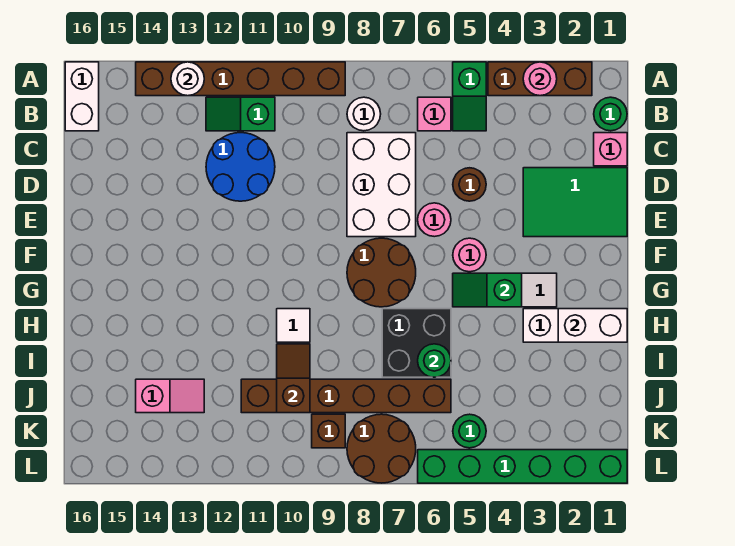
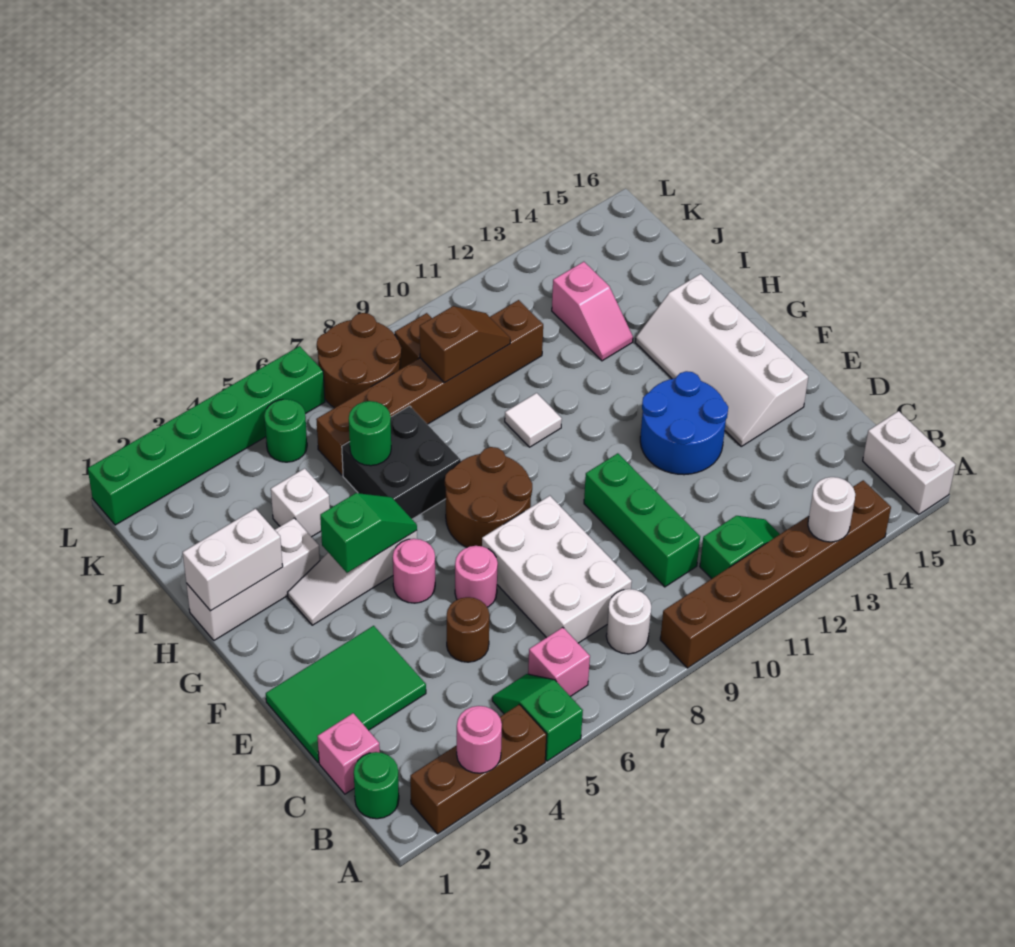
none -> green 1x3 brick [584,453,700,587]
blue 2x2 round brick [206,133,275,201] -> blue 2x2 round brick moved to [640,371,728,475]
none -> white 2x4 slope [635,274,808,446]
none -> white 1x1 brick [271,468,330,537]
brown 1x2 slope [277,344,310,413] -> brown 1x2 slope turned to [420,306,510,383]
pink 1x2 slope [136,379,204,413] -> pink 1x2 slope turned to [552,262,633,361]

